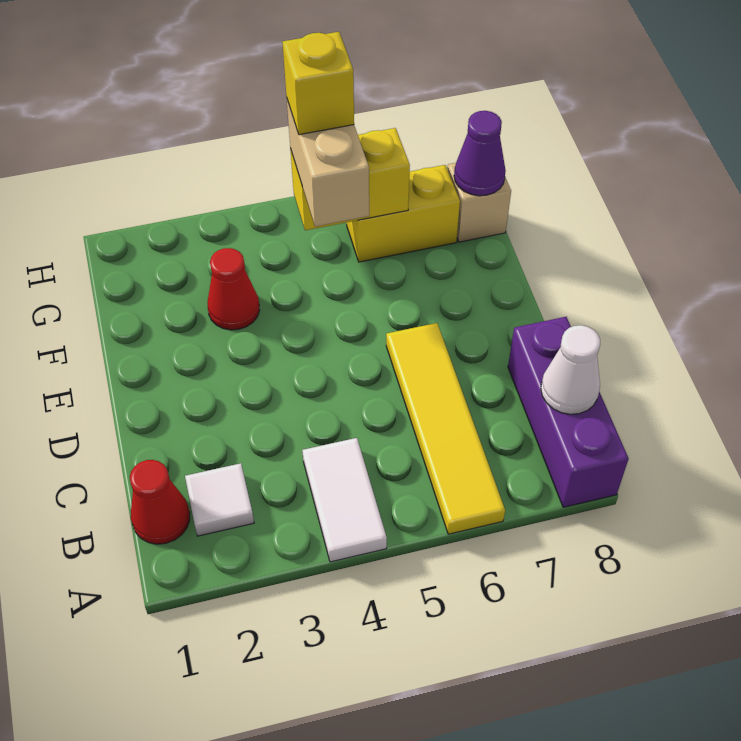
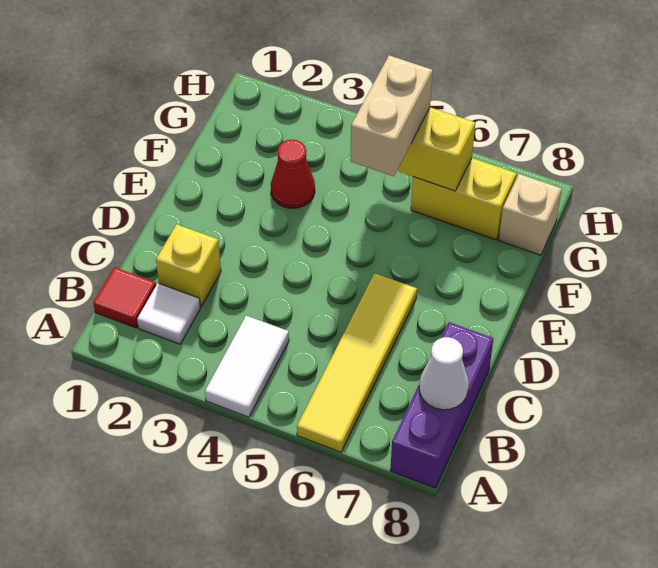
red 1x1 cone [130,460,190,544] -> red 1x1 tile [93,267,156,328]
yellow 1x1 brick [283,32,354,135] -> yellow 1x1 brick moved to [156,224,221,306]
purple 1x1 cone [454,111,506,196] -> none

